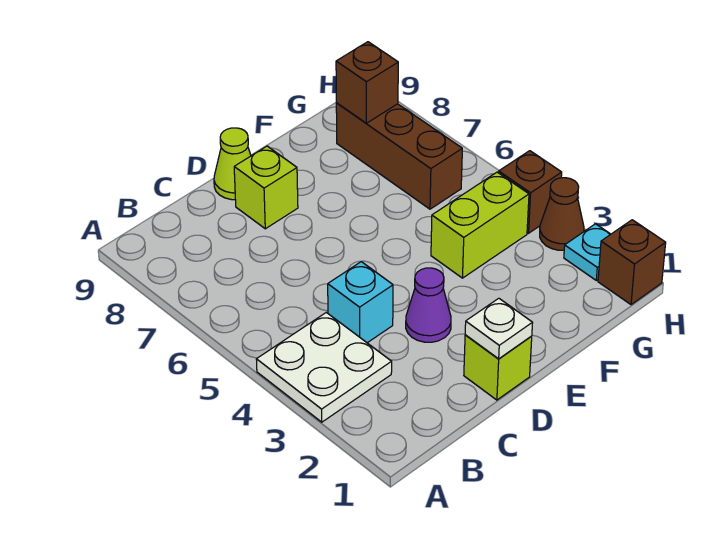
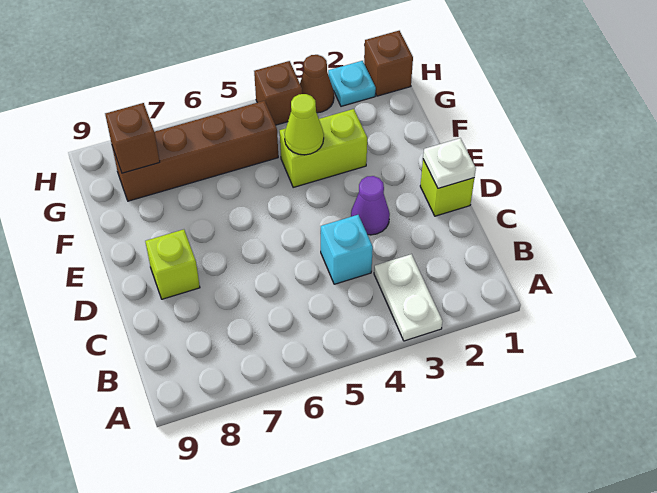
white 2x2 plate [256,312,392,422] -> white 1x2 plate [374,254,443,341]
lime 1x1 cone [214,128,251,200] -> lime 1x1 cone moved to [285,94,324,155]
lime 1x2 brick [431,172,529,278] -> lime 1x2 brick turned to [280,109,367,187]
brown 1x3 brick [336,103,462,209] -> brown 1x4 brick [112,101,278,201]

